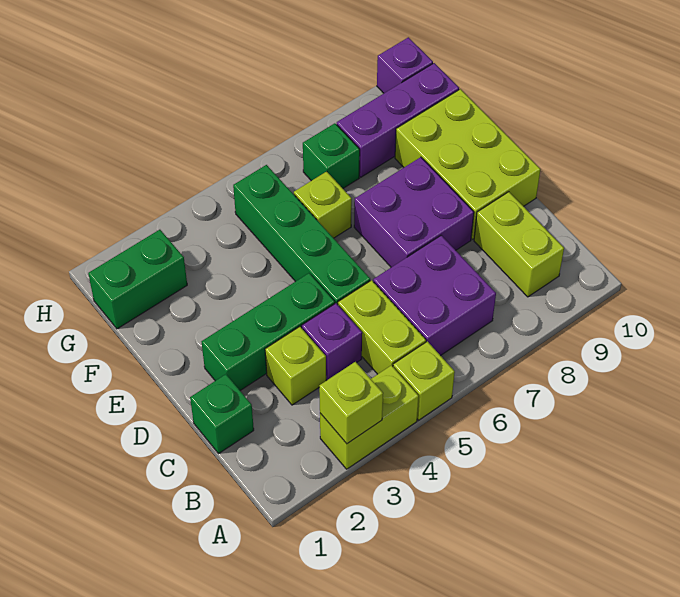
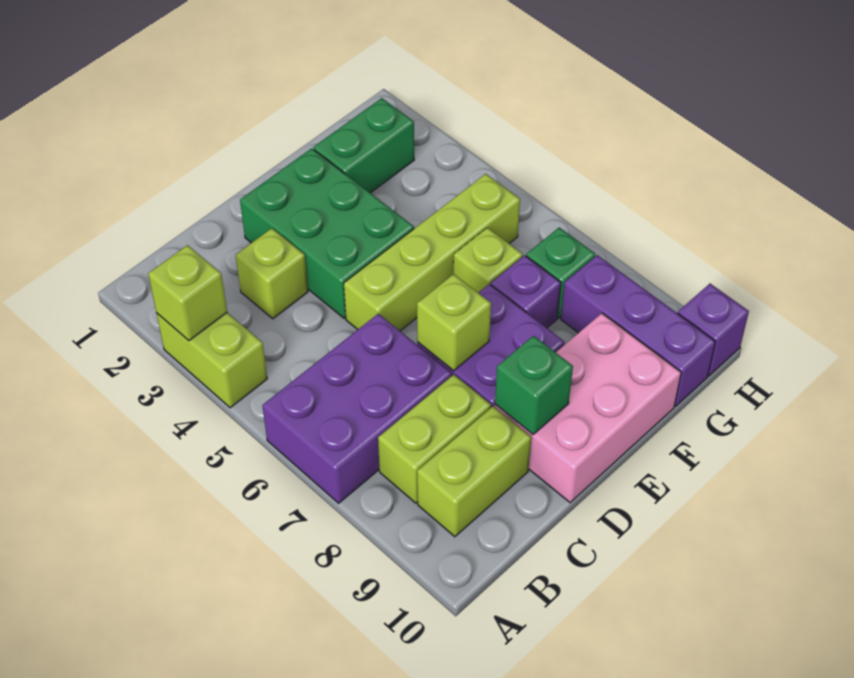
lime 1x1 brick [393,341,455,420] -> lime 1x1 brick moved to [417,274,491,371]
lime 1x2 brick [338,280,426,374] -> lime 1x2 brick moved to [378,375,491,503]
purple 2x2 brick [373,235,496,356] -> purple 2x3 brick [262,314,452,503]
green 1x1 brick [190,374,254,454] -> green 1x1 brick moved to [495,336,573,434]
purple 1x1 brick [302,303,362,380] -> purple 1x1 brick moved to [491,255,561,328]
green 1x3 brick [202,273,335,390] -> green 2x3 brick [240,148,414,318]
green 1x4 brick [233,165,370,305] -> lime 1x4 brick [344,174,520,331]
lime 2x3 brick [395,89,541,239] -> pink 2x3 brick [495,313,681,503]
green 1x2 brick [88,230,187,329] -> green 1x2 brick turned to [313,98,414,193]

